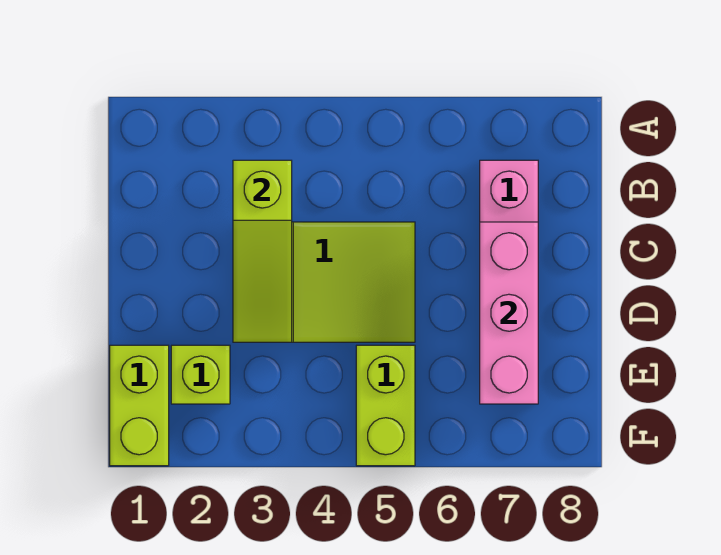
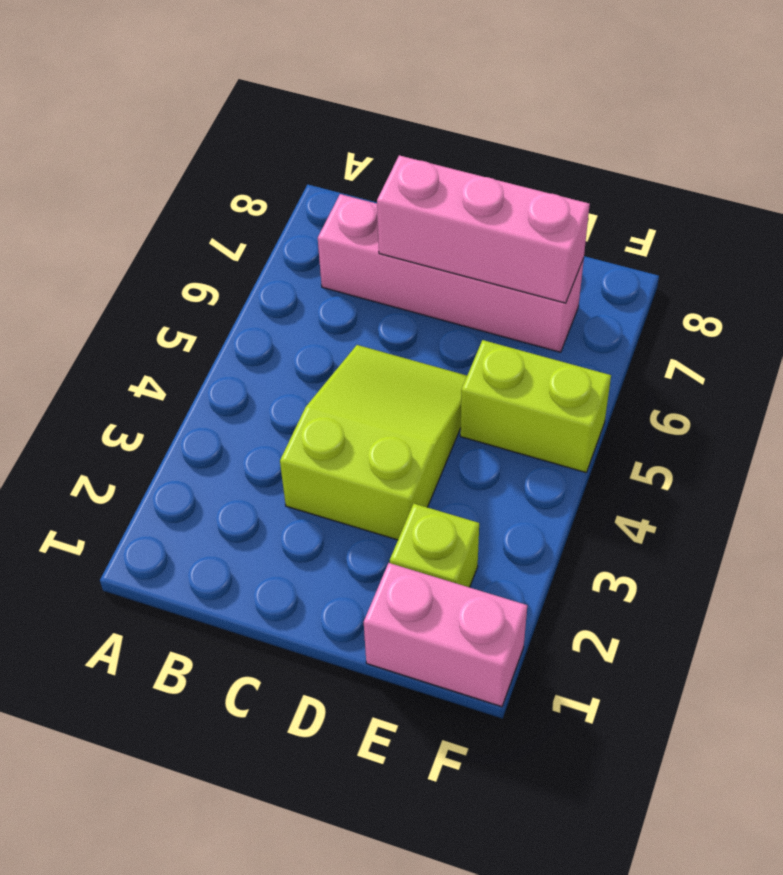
lime 1x3 slope [233,160,292,342] -> none
lime 1x2 brick [110,345,169,466] -> pink 1x2 brick [364,563,527,707]

